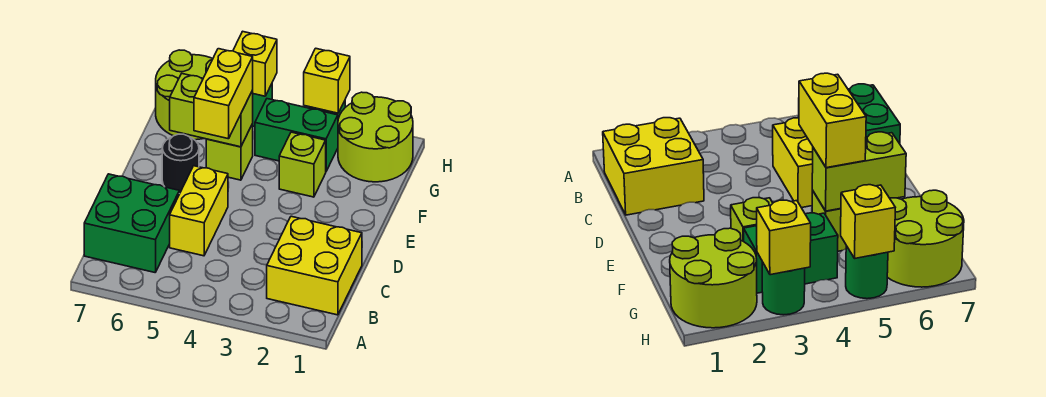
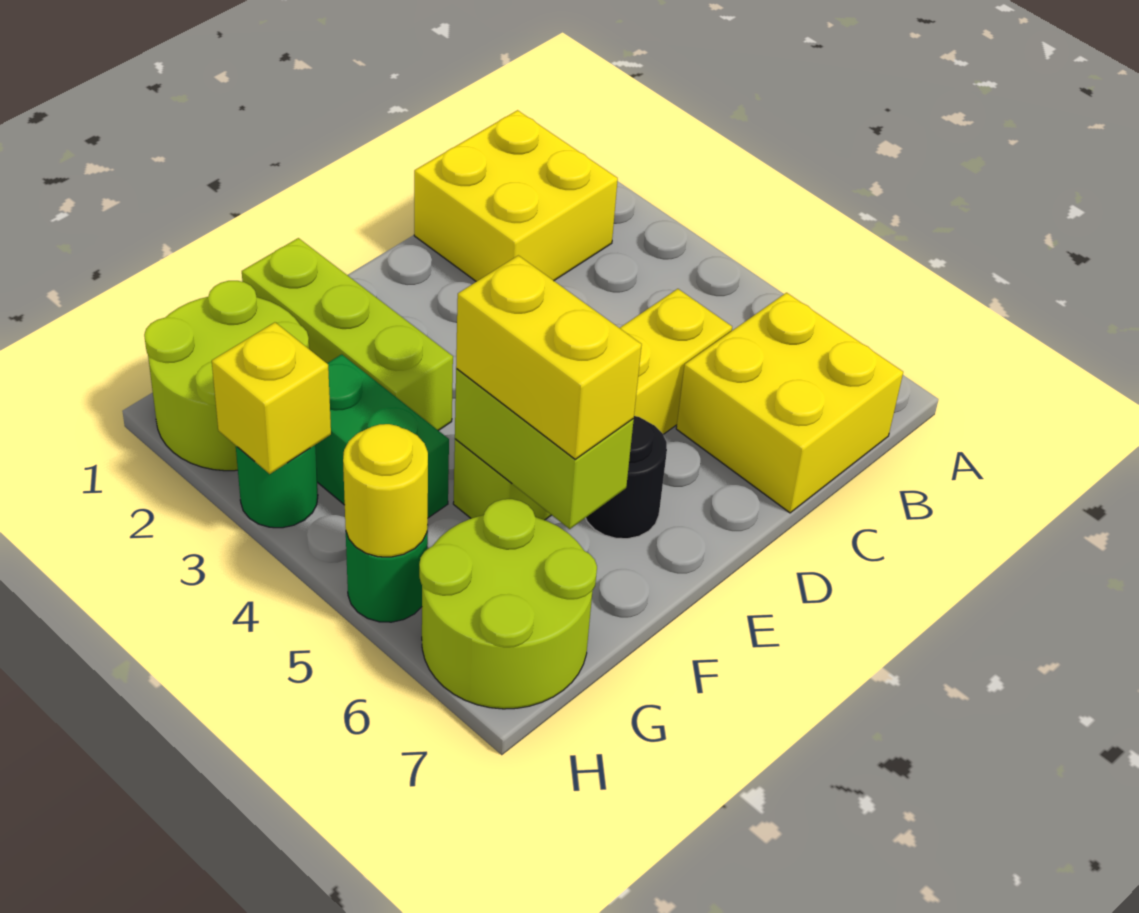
green 2x2 brick [84,174,179,272] -> yellow 2x2 brick [676,293,903,513]
yellow 1x2 brick [194,49,253,139] -> yellow 1x2 brick turned to [456,255,642,459]
lime 1x1 brick [279,132,326,197] -> lime 1x3 brick [242,238,453,431]
yellow 1x1 brick [233,31,277,96] -> yellow 1x1 round brick [343,424,428,557]

